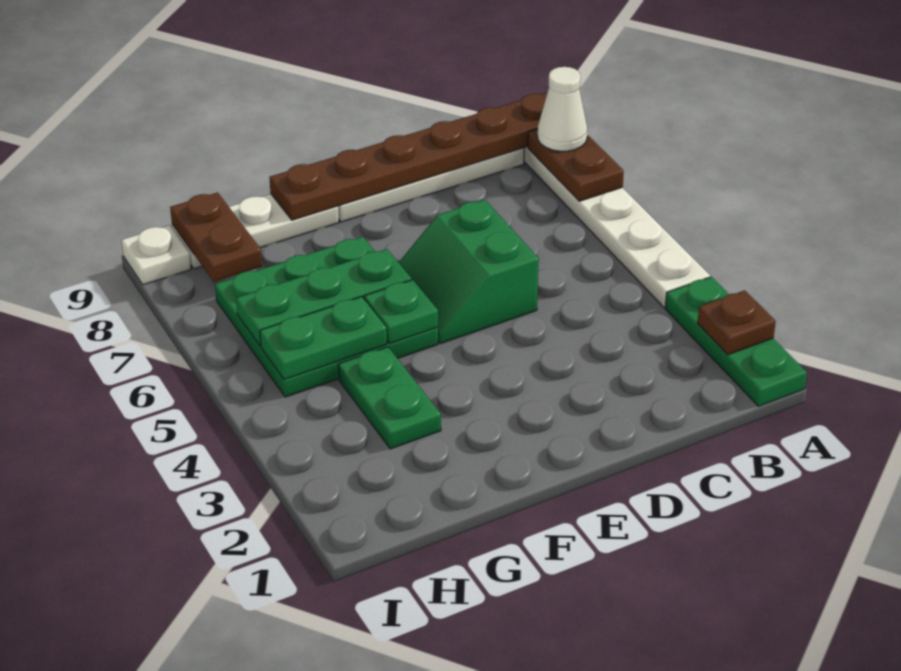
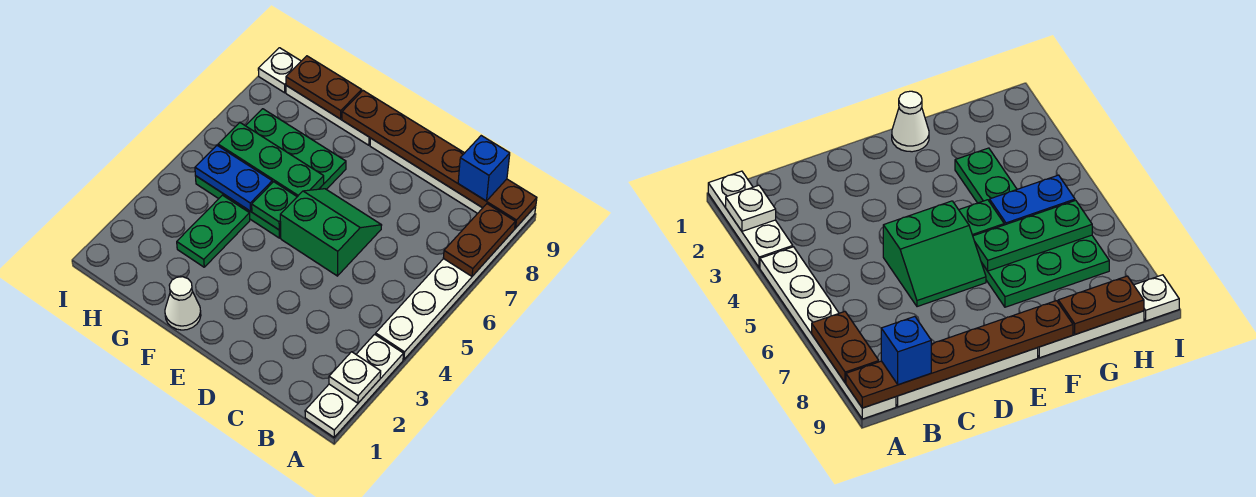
green 1x3 plate [665,277,807,406] -> white 1x3 plate [305,334,403,437]
brown 1x1 plate [697,290,776,355] -> white 1x1 plate [329,352,381,403]
white 1x1 cone [538,67,587,151] -> white 1x1 cone moved to [165,277,201,330]
none -> blue 1x1 brick [458,136,510,201]
green 2x2 slope [399,200,539,344] -> green 2x2 slope turned to [280,189,382,276]
green 1x2 plate [260,297,387,380] -> blue 1x2 plate [195,146,272,211]
brown 1x2 plate [170,192,262,282] -> brown 1x2 plate turned to [286,56,362,119]

